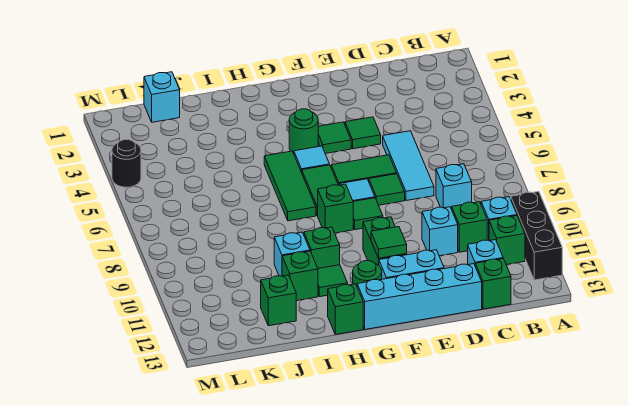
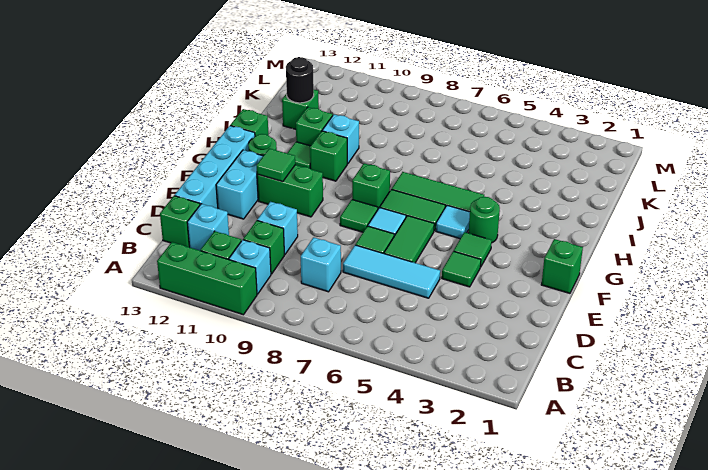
black 1x3 brick [511,192,562,280] -> green 1x3 brick [157,242,257,315]
none -> green 1x1 brick [541,239,583,293]
cyan 1x1 brick [144,72,180,122] -> none
black 1x1 round brick [112,140,141,187] -> black 1x1 round brick moved to [286,57,314,103]

